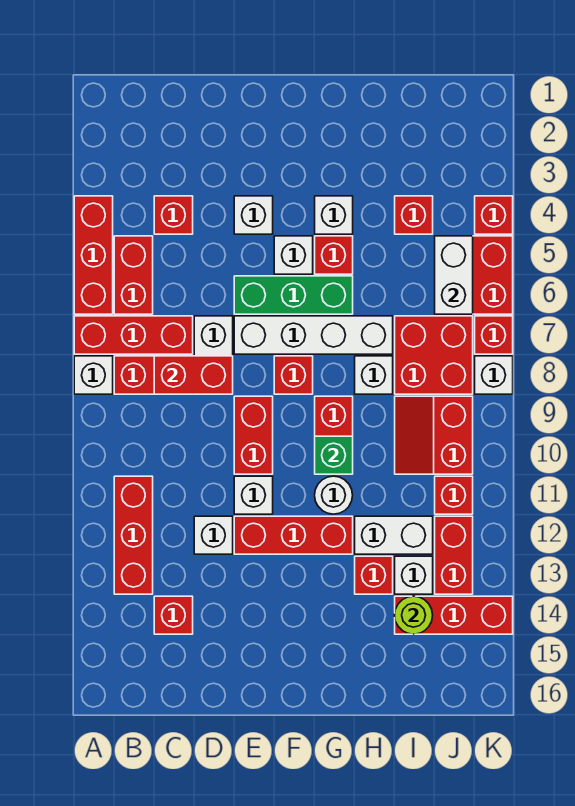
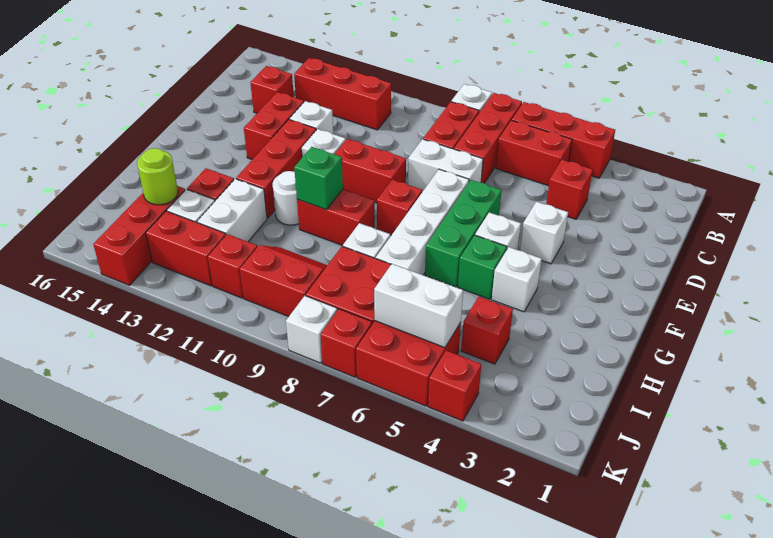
red 1x2 brick [154,356,233,394] -> red 1x2 brick moved to [244,92,304,160]
red 1x1 brick [315,236,353,274] -> green 1x1 brick [458,235,507,299]

